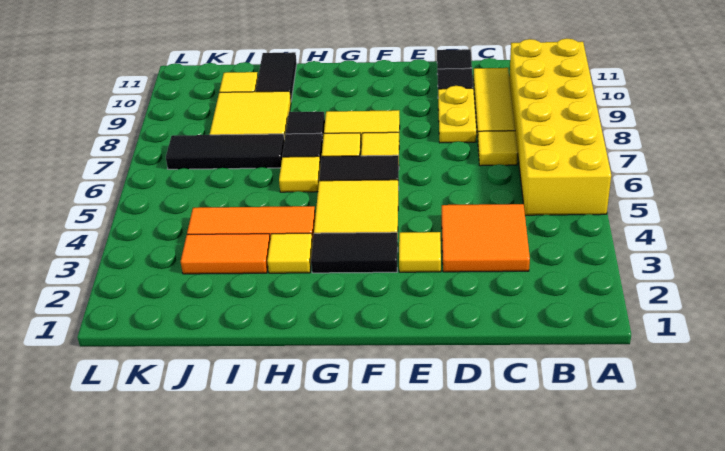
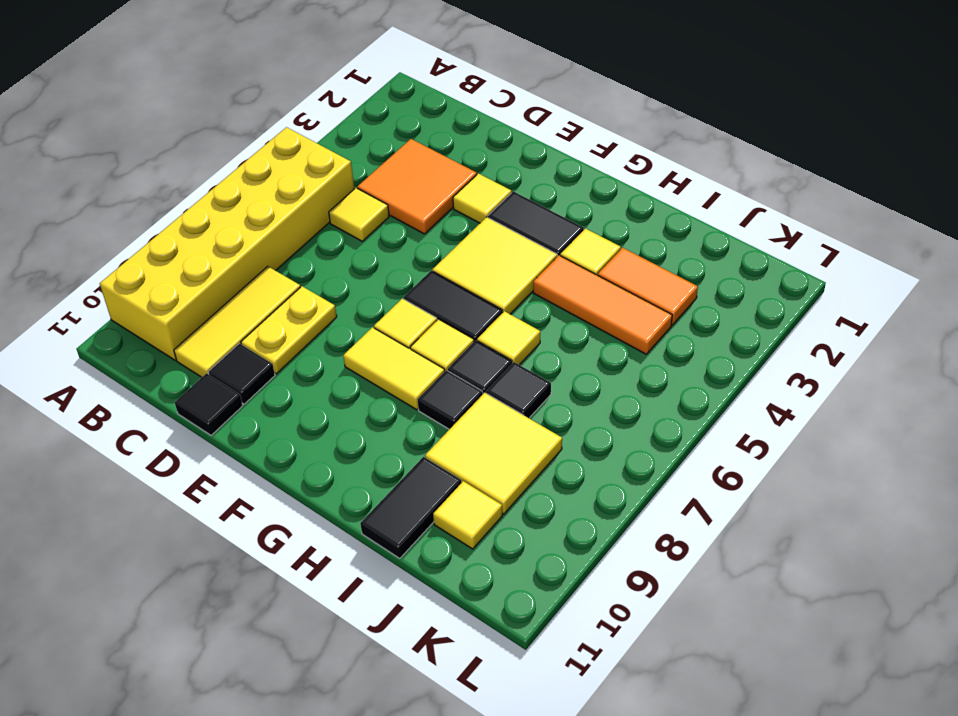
yellow 1x1 tile [478,131,518,166] -> yellow 1x1 tile moved to [329,188,389,241]
black 1x3 tile [166,134,284,169] -> black 1x1 tile [486,362,551,418]

